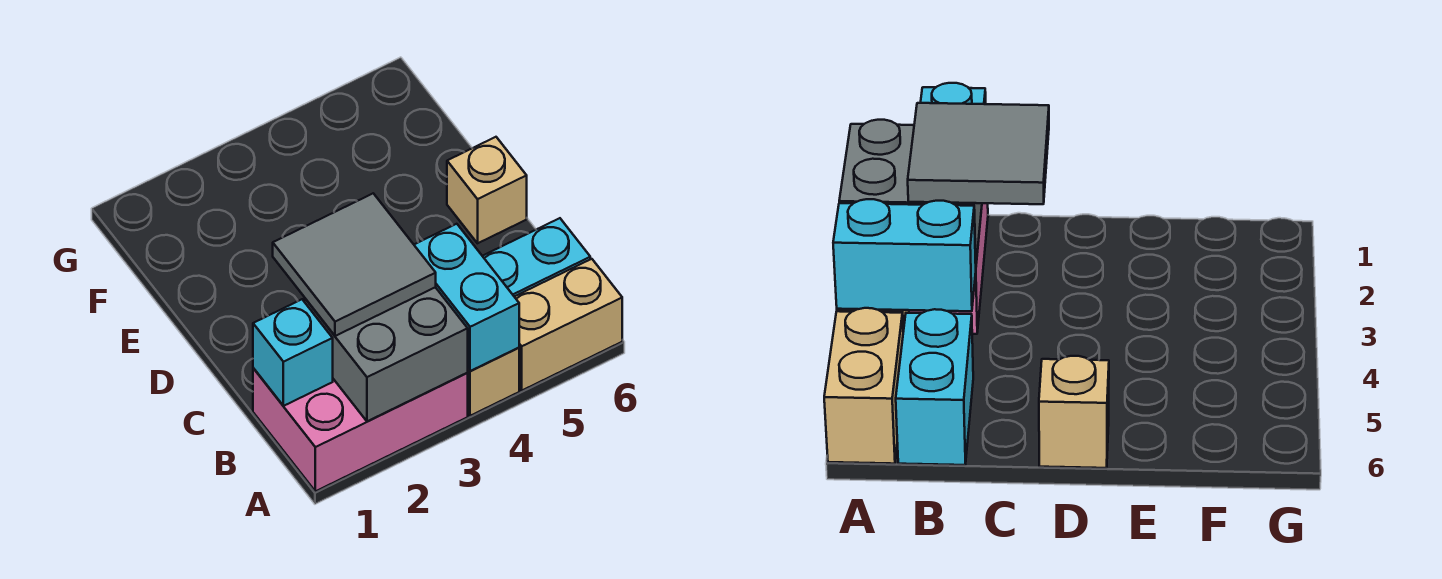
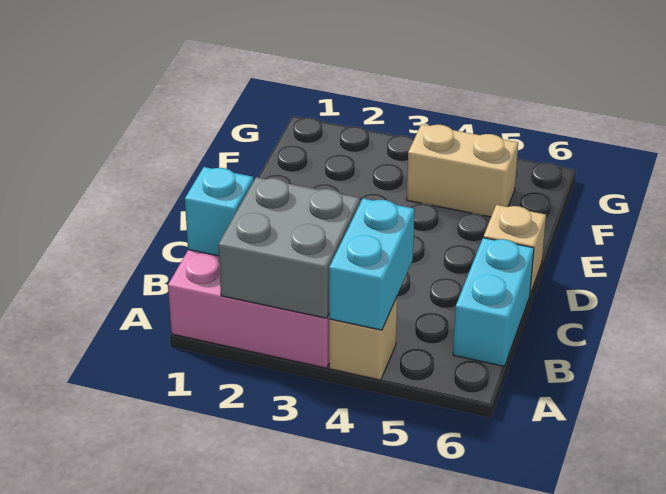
tan 1x2 brick [514,259,622,390] -> tan 1x2 brick moved to [407,124,518,217]
grey 2x2 tile [273,193,436,336] -> none
cyan 1x2 brick [483,218,590,296] -> cyan 1x2 brick turned to [453,238,534,366]

